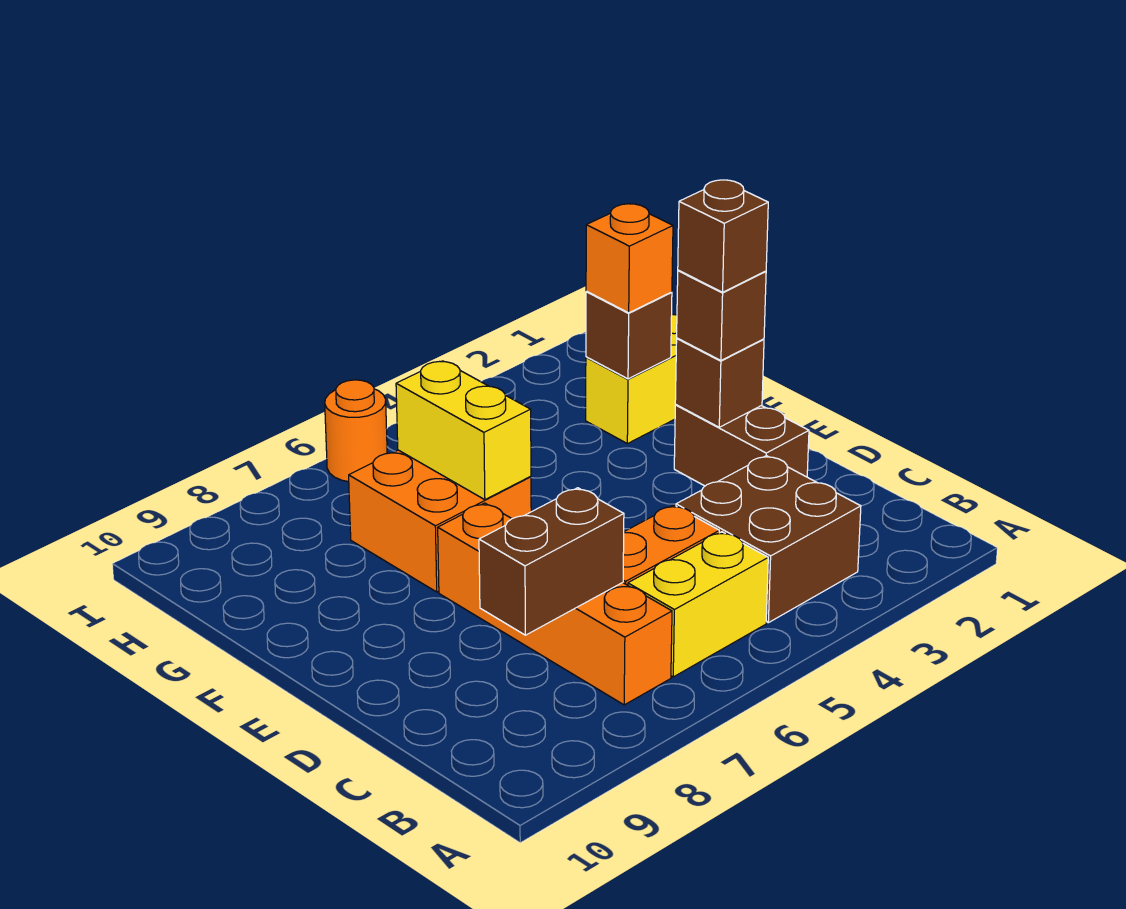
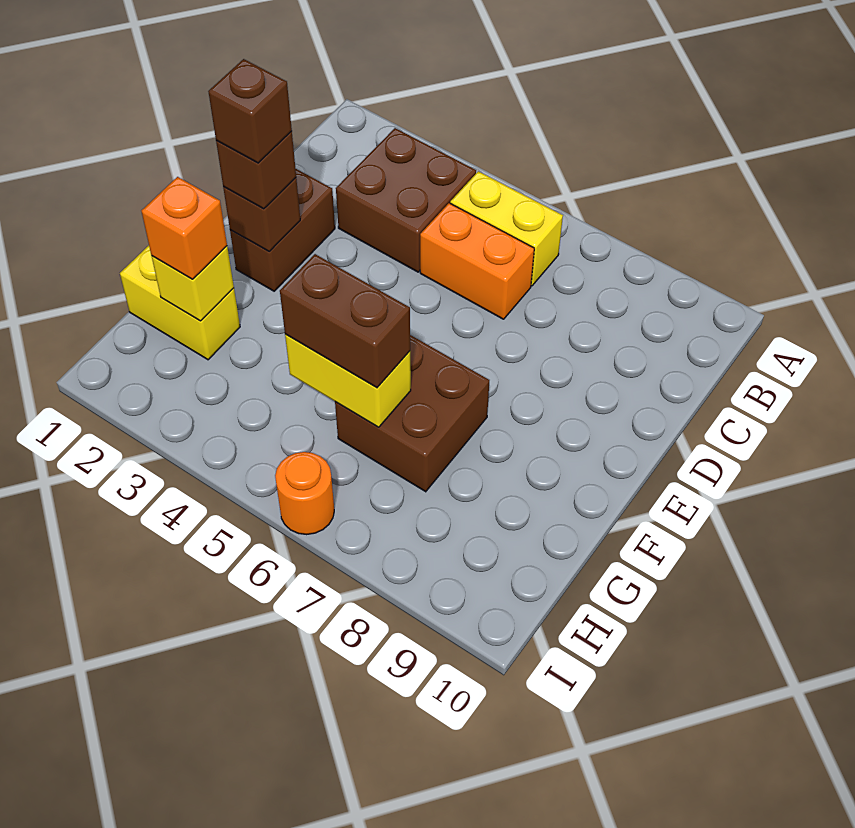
orange 1x4 brick [438,503,672,705] -> none
brown 1x2 brick [479,488,624,635] -> brown 1x2 brick moved to [280,254,410,388]
orange 2x2 brick [349,450,531,592] -> brown 2x2 brick [335,335,489,492]
yellow 1x2 brick [396,361,531,500] -> yellow 1x2 brick turned to [285,334,411,427]
brown 1x1 brick [586,291,672,379] -> yellow 1x1 brick [152,246,234,321]

